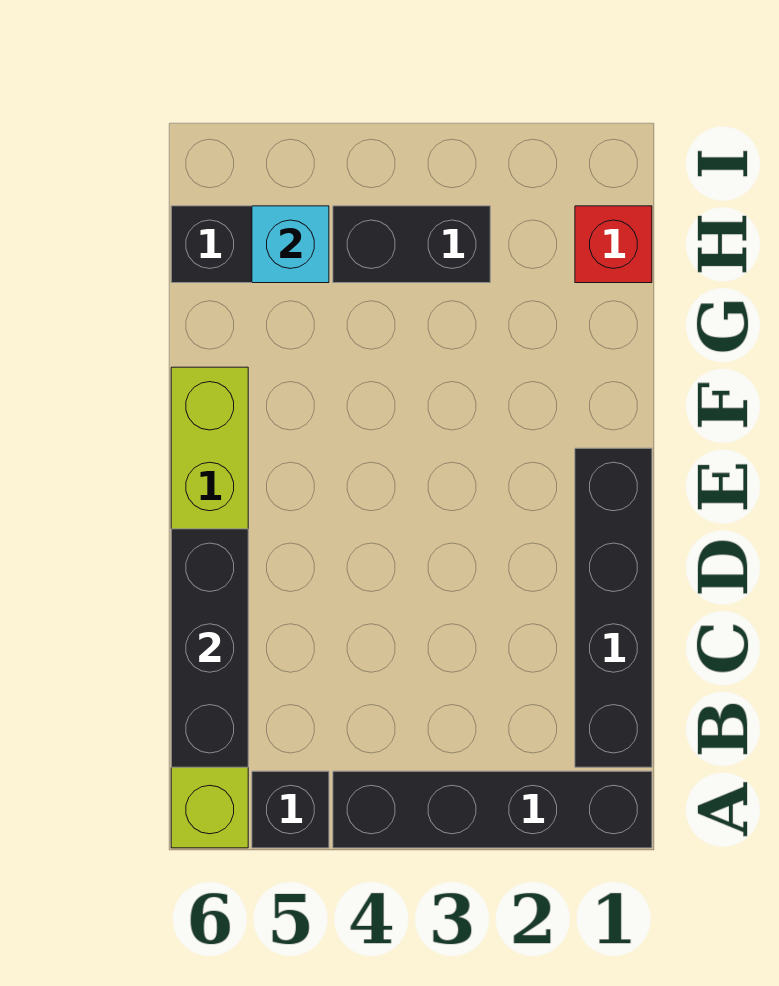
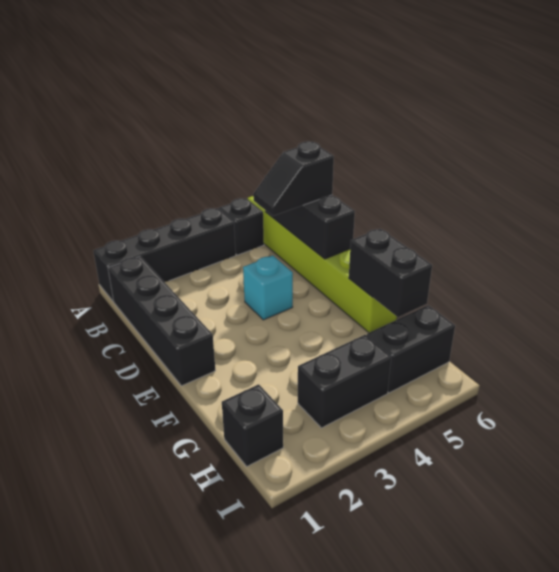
none -> black 1x2 slope [253,141,334,216]
none -> black 1x2 brick [349,229,432,317]
red 1x1 brick [575,206,652,283] -> black 1x1 brick [222,384,283,466]
cyan 1x1 brick [252,206,329,283] -> cyan 1x1 brick moved to [243,256,293,320]

